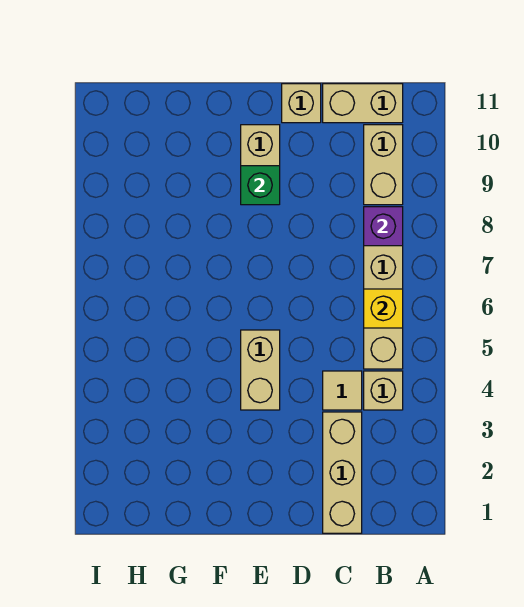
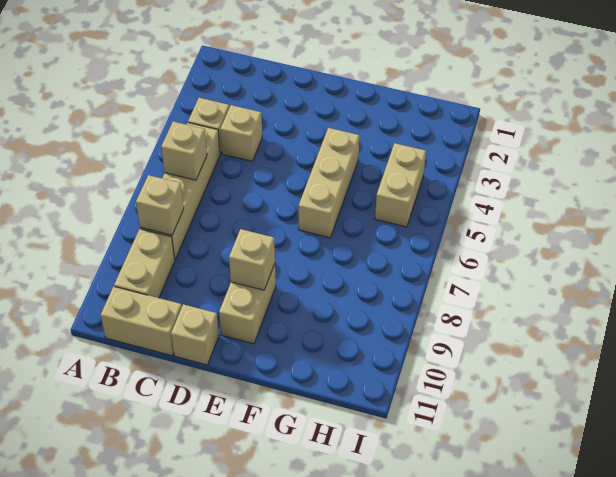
yellow 1x1 brick [364,289,403,328] -> tan 1x1 brick [161,122,207,180]
purple 1x1 brick [364,207,403,246] -> tan 1x1 brick [136,175,184,235]
tan 1x3 brick [323,412,362,533] -> tan 1x3 brick moved to [299,128,359,238]
tan 1x1 tile [323,371,362,410] -> tan 1x1 brick [220,105,262,161]
tan 1x2 brick [241,330,280,410] -> tan 1x2 brick moved to [375,143,426,227]
green 1x1 brick [241,166,280,205] -> tan 1x1 brick [229,229,275,290]

